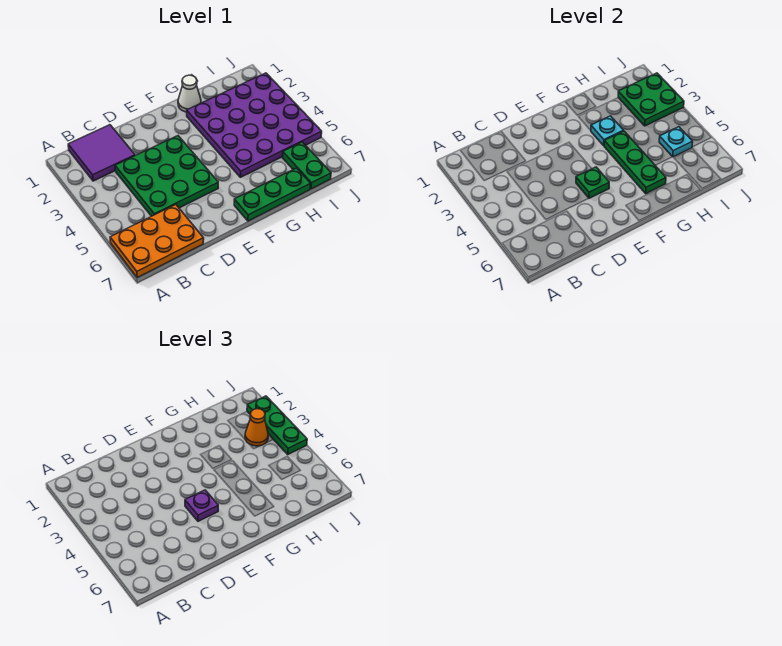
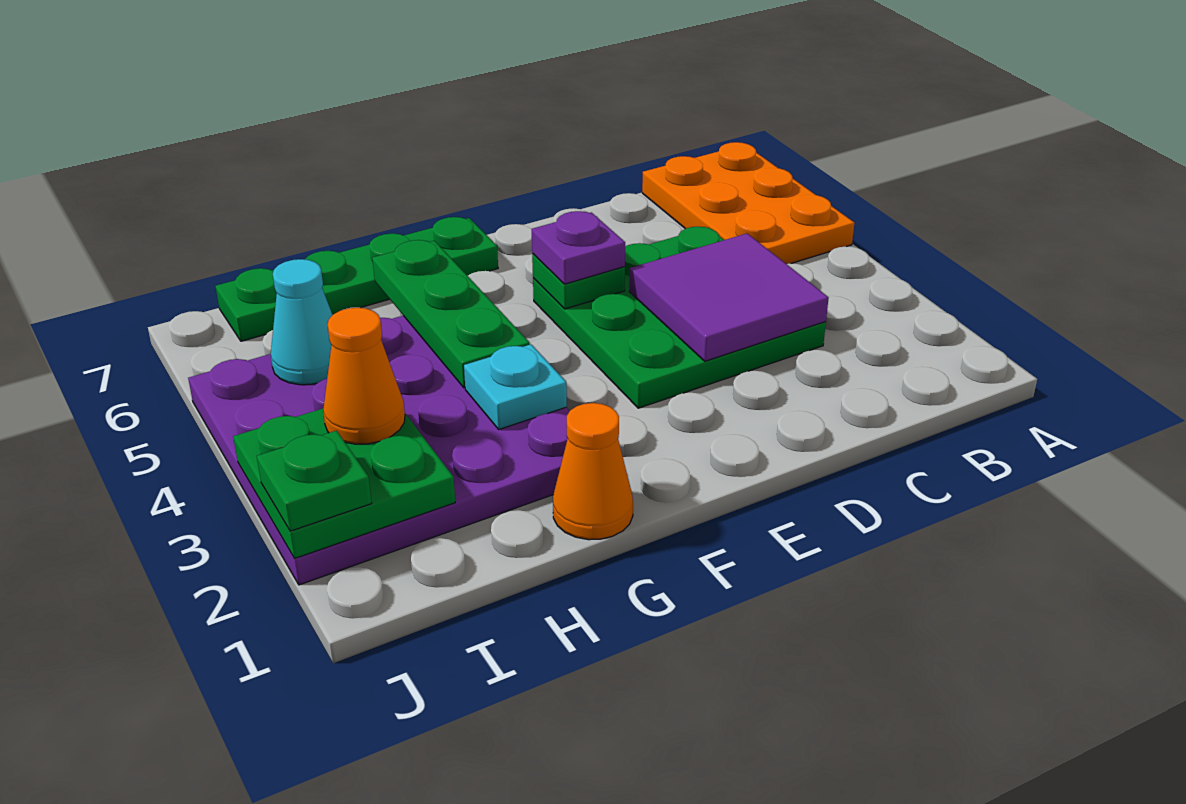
orange 2x3 plate [110,205,204,277] -> orange 2x3 plate turned to [642,142,854,264]
purple 2x2 tile [68,125,135,181] -> purple 2x2 tile moved to [629,234,829,361]
white 1x1 cone [178,75,201,112] -> orange 1x1 cone [553,403,633,540]
cyan 1x1 plate [659,127,693,157] -> cyan 1x1 cone [271,259,332,385]
green 1x2 plate [282,142,331,189] -> green 1x1 plate [215,268,277,341]
green 1x3 plate [247,396,307,454] -> green 1x1 plate [257,431,372,531]

